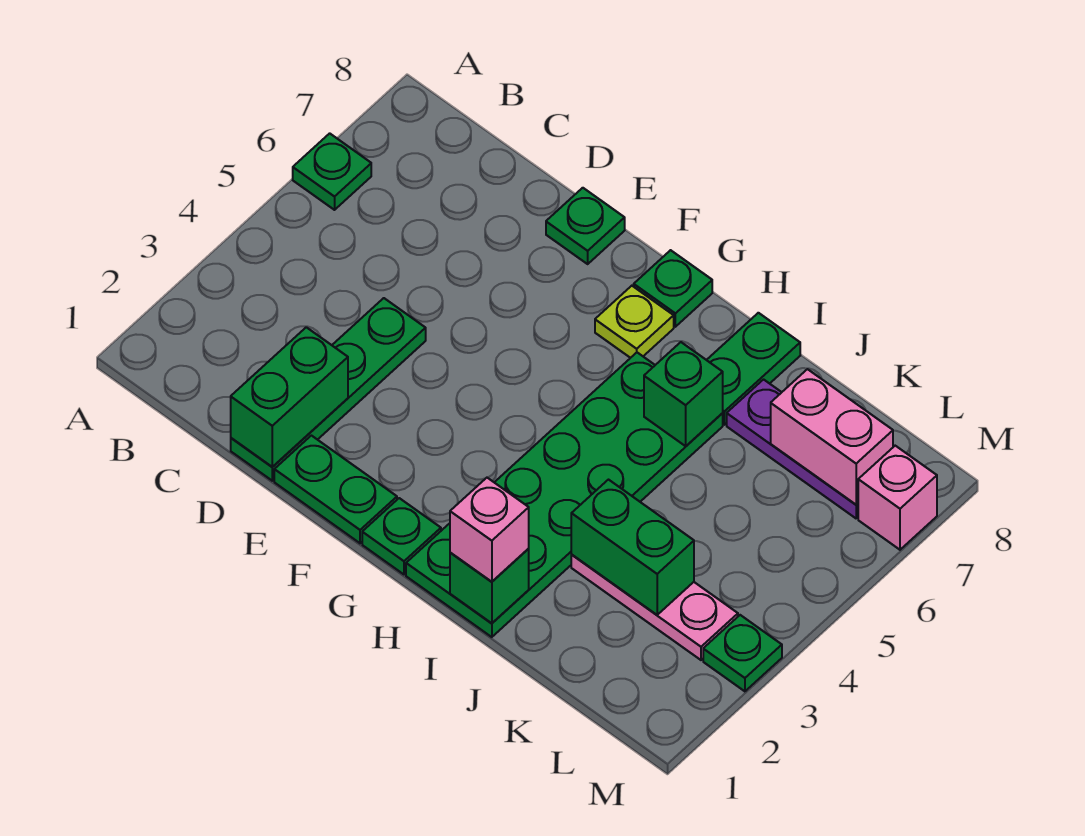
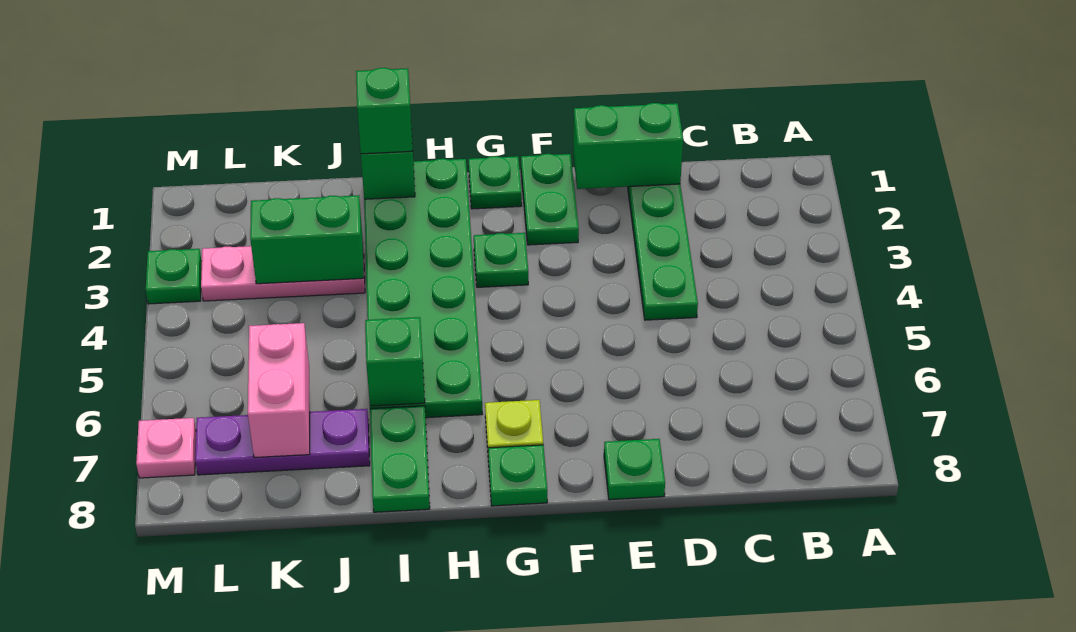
green 1x1 plate [293,133,371,210] -> green 1x1 plate moved to [474,233,528,287]
green 1x2 brick [231,327,348,467] -> green 1x2 brick turned to [573,103,683,189]
green 1x2 plate [274,436,397,543] -> green 1x2 plate turned to [521,154,579,245]
pink 1x1 brick [450,478,529,582] -> green 1x1 brick [356,68,413,154]
pink 1x2 brick [771,369,893,505] -> pink 1x2 brick turned to [248,323,310,458]
pink 1x1 brick [858,446,937,550] -> pink 1x1 plate [136,418,196,478]

